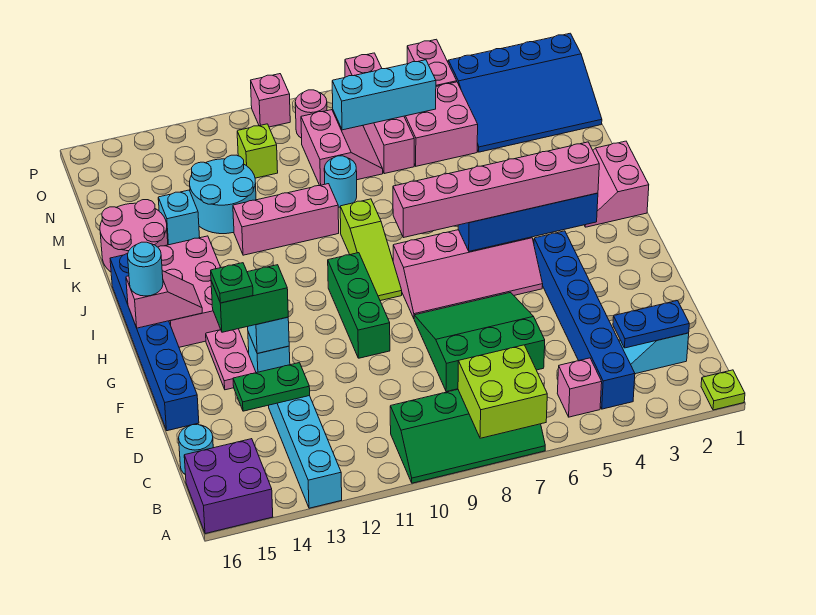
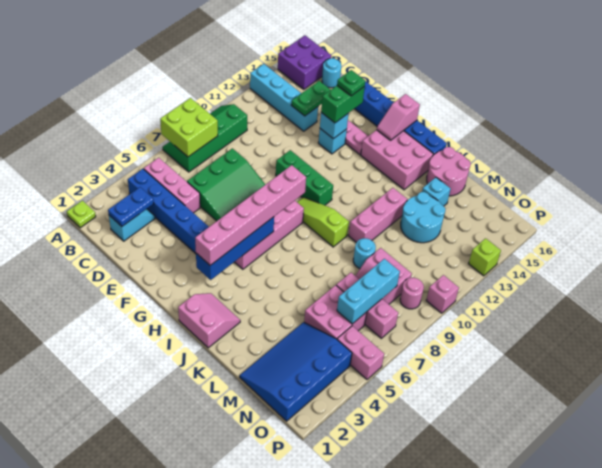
pink 1x1 brick [557,358,602,417] -> pink 1x3 brick [144,158,200,213]
cyan 1x1 round brick [128,242,163,296] -> none
pink 1x4 brick [345,53,414,174] -> pink 1x3 brick [336,273,398,338]
lime 1x1 brick [237,124,278,178] -> lime 1x1 brick moved to [469,238,501,276]

